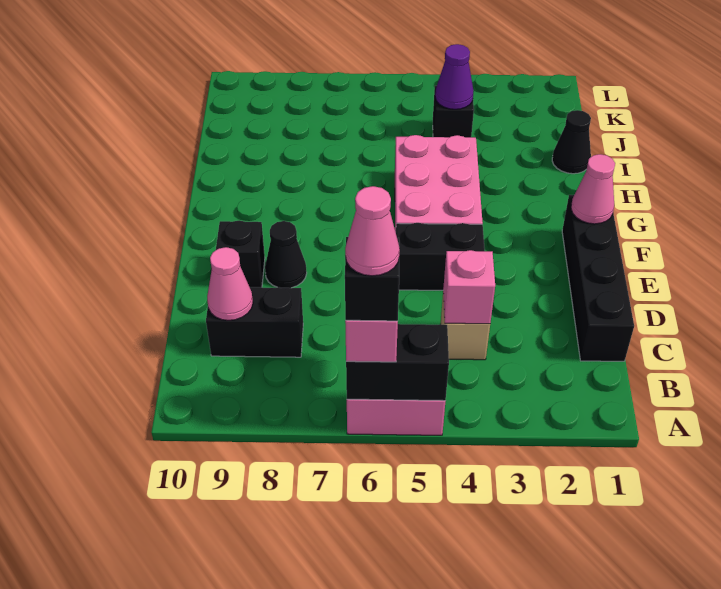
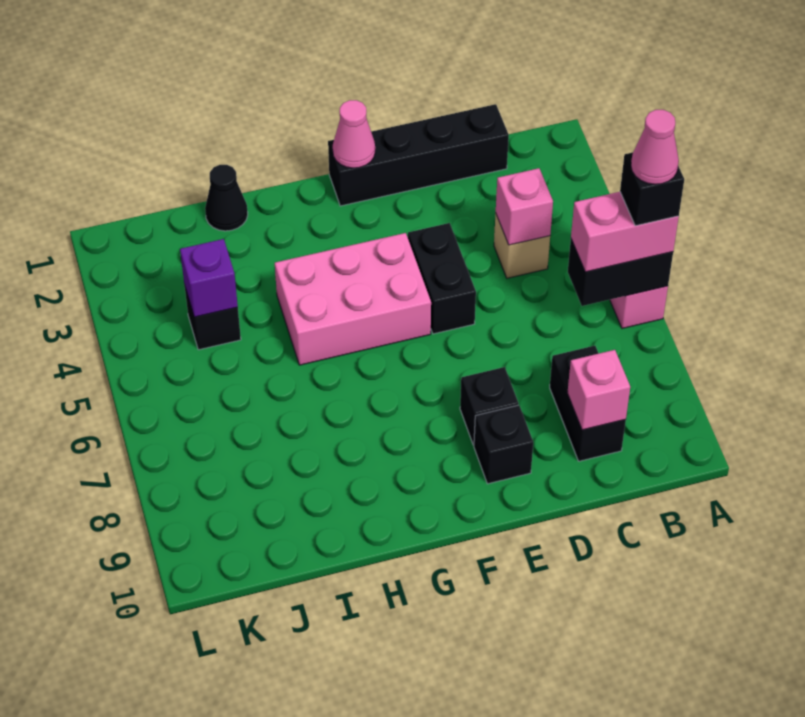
black 1x2 brick [346,324,449,401] -> black 1x2 brick turned to [568,239,673,306]
pink 1x1 cone [207,247,253,320] -> pink 1x1 brick [567,350,630,430]
black 1x1 cone [265,221,307,288] -> black 1x1 brick [460,367,519,445]
purple 1x1 cone [435,44,474,109] -> purple 1x1 brick [180,239,238,317]

